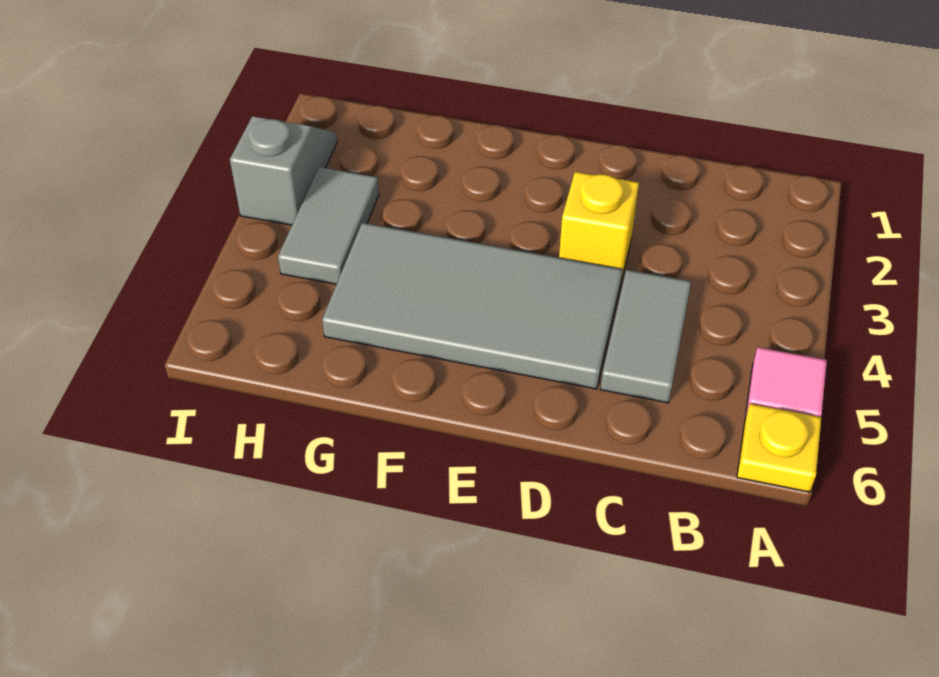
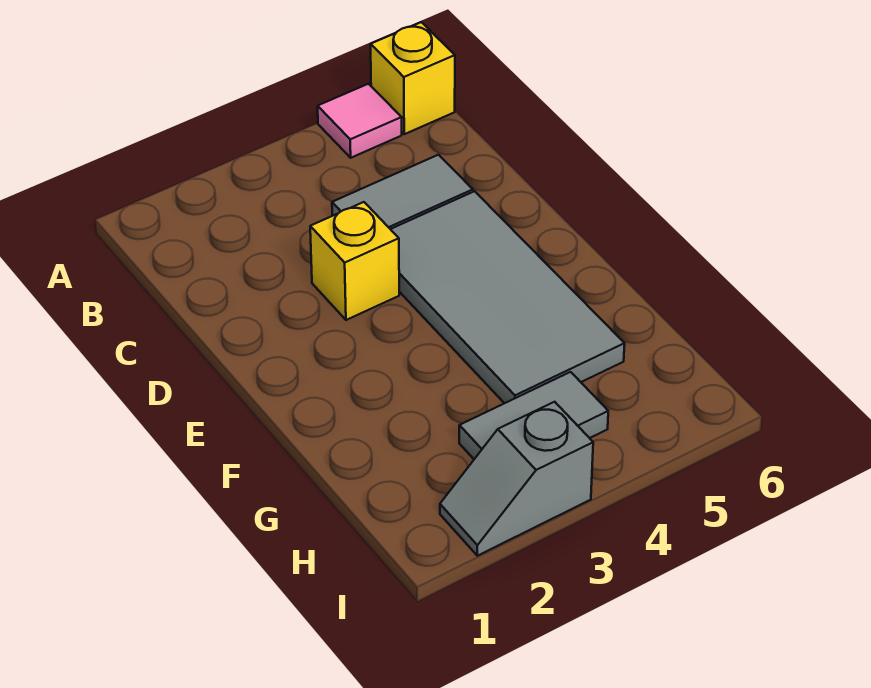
yellow 1x1 plate [737,404,821,492] -> yellow 1x1 brick [371,22,455,134]

